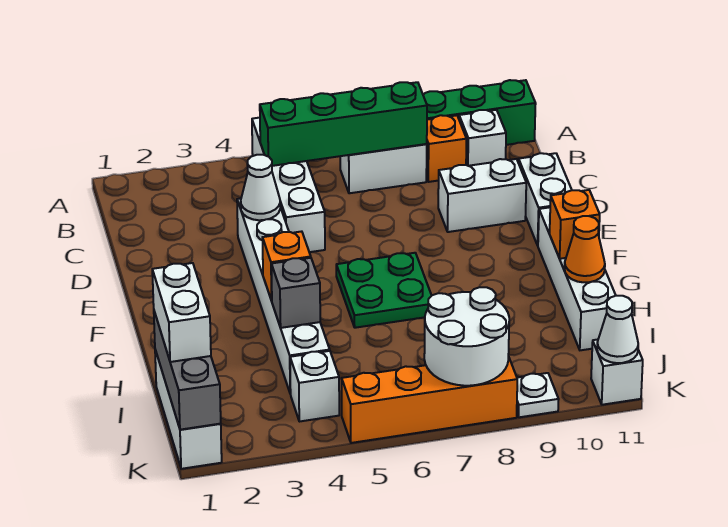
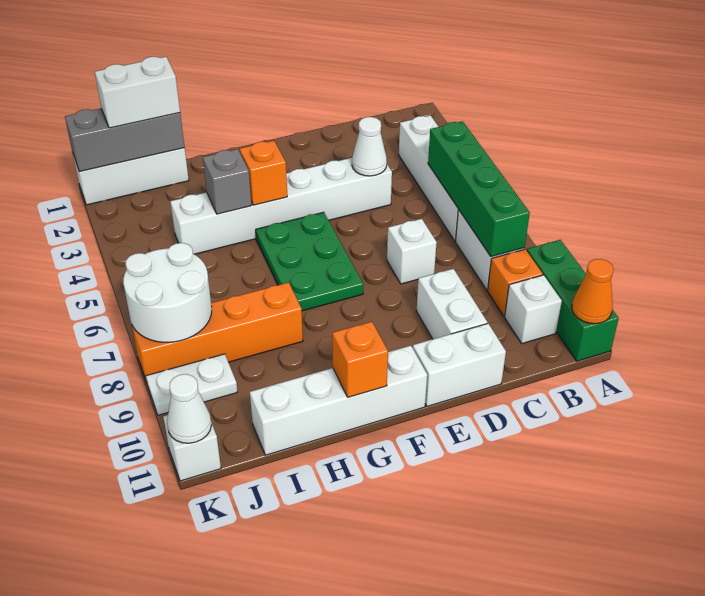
white 1x4 brick [252,118,325,252] -> white 1x4 brick turned to [399,115,459,241]
green 2x2 plate [336,253,432,328] -> green 2x3 plate [256,212,363,311]
orange 1x1 cone [565,216,605,282] -> orange 1x1 cone moved to [572,259,613,324]
white 1x1 brick [290,351,339,422] -> white 1x1 brick moved to [387,219,437,284]
orange 1x4 brick [342,356,517,443] -> orange 1x4 brick turned to [132,282,303,382]
white 1x1 plate [517,373,559,417] -> white 1x2 plate [146,354,237,415]

